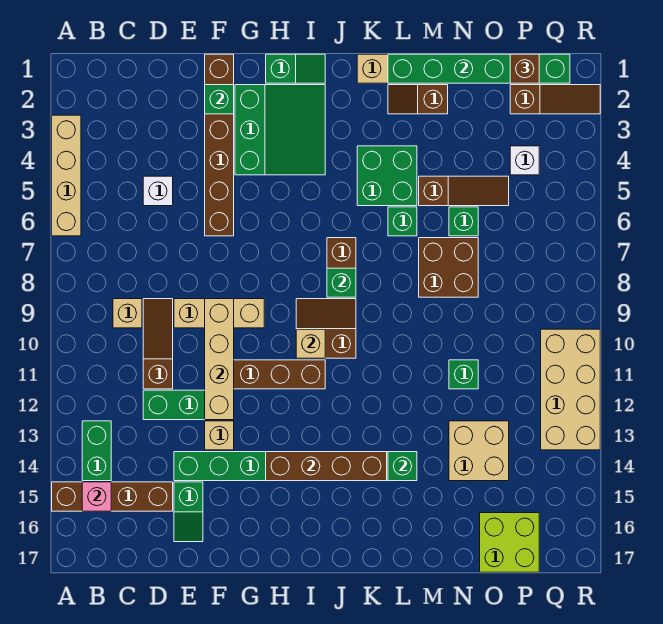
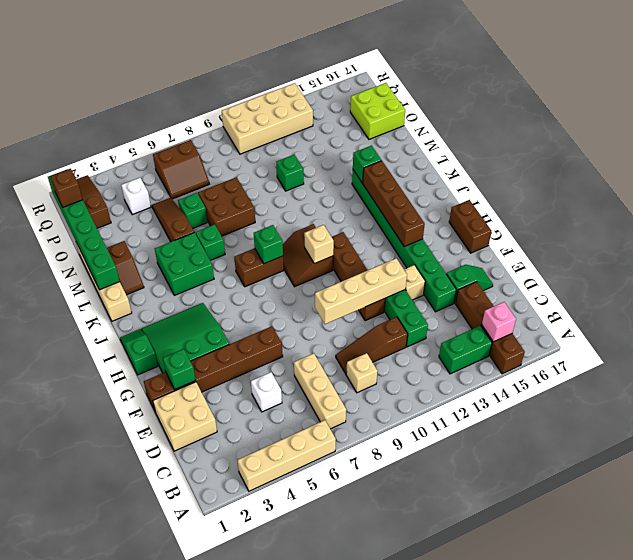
tan 1x3 brick [174,299,264,328] -> tan 1x3 brick moved to [294,353,346,429]
none -> brown 1x2 brick [449,200,491,253]
tan 2x2 brick [449,421,509,481] -> tan 2x2 brick moved to [153,382,217,451]
none -> brown 2x2 slope [153,140,209,199]

